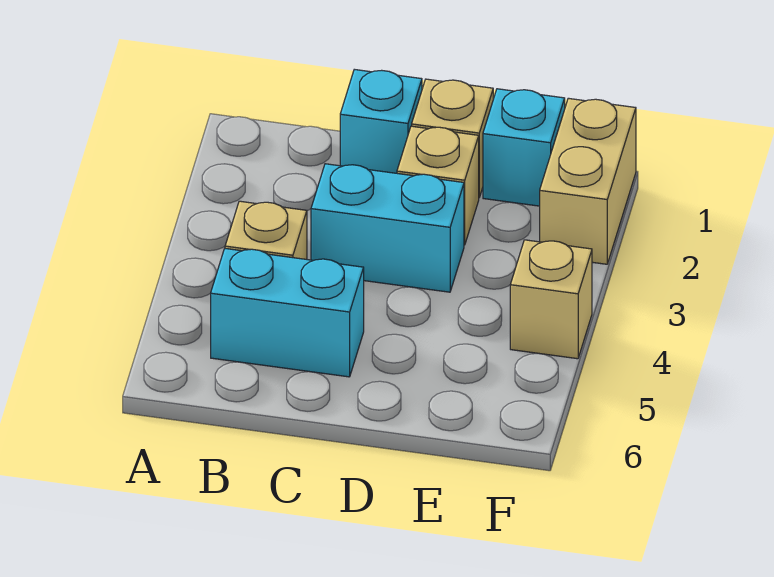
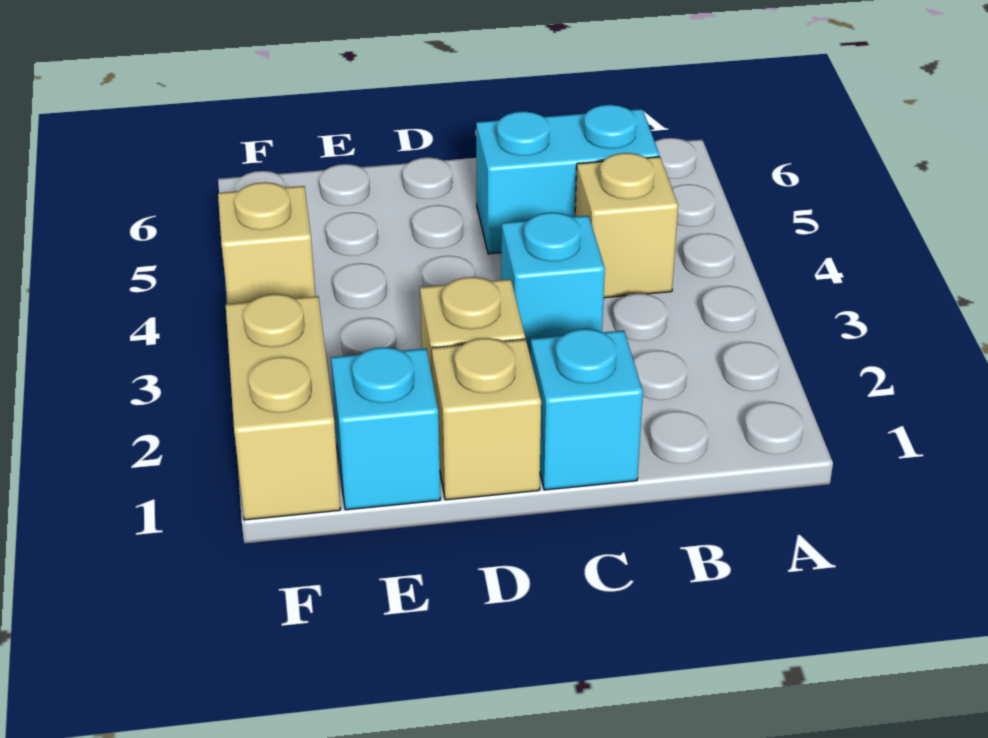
cyan 1x2 brick [311,164,464,292] -> cyan 1x1 brick [501,212,605,354]

